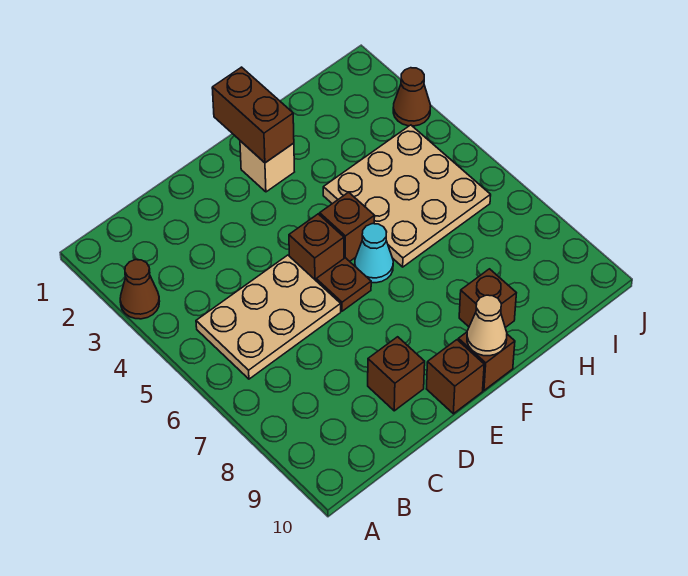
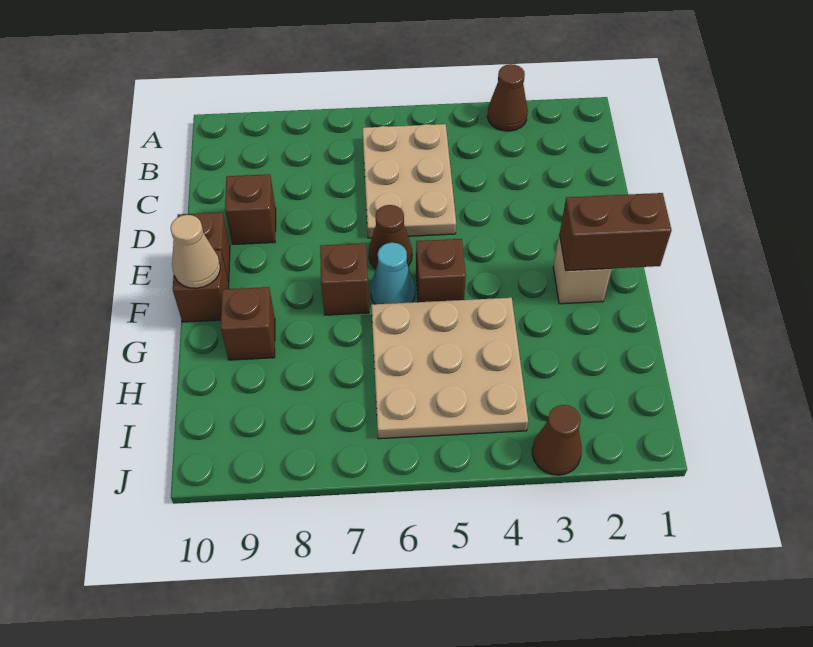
brown 1x1 brick [289,214,344,280] -> brown 1x1 brick moved to [320,243,369,315]
brown 1x1 plate [316,258,371,311] -> brown 1x1 cone [369,205,412,269]

